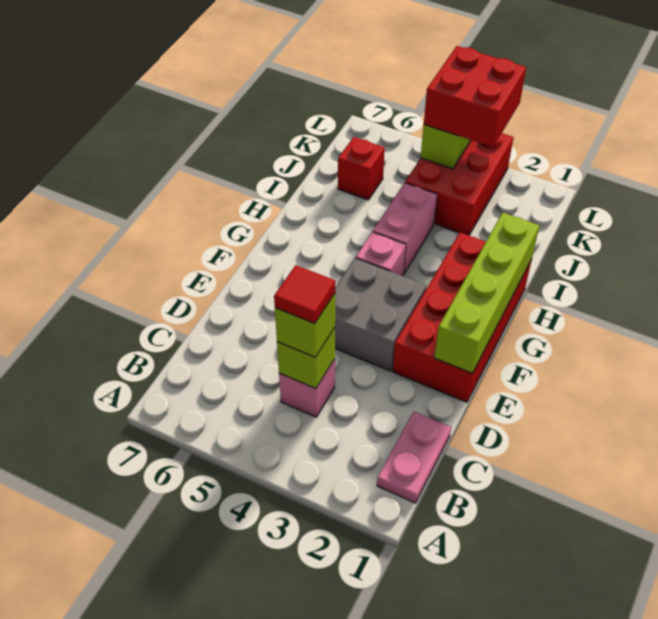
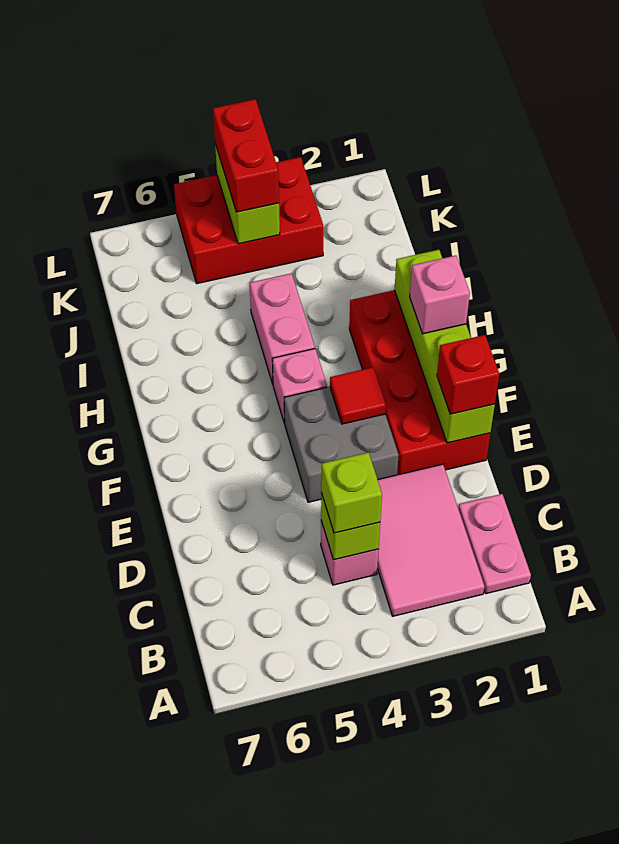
none -> pink 2x3 tile [377,464,485,616]
red 1x1 tile [274,265,335,323] -> red 1x1 tile moved to [330,367,386,424]
none -> pink 1x1 brick [410,255,470,334]
red 2x3 brick [405,133,513,235] -> red 2x3 brick turned to [174,157,323,284]
red 1x1 brick [338,137,385,200] -> red 1x1 brick moved to [437,335,499,414]
red 2x2 brick [424,46,526,147] -> red 1x2 brick [213,99,279,212]

